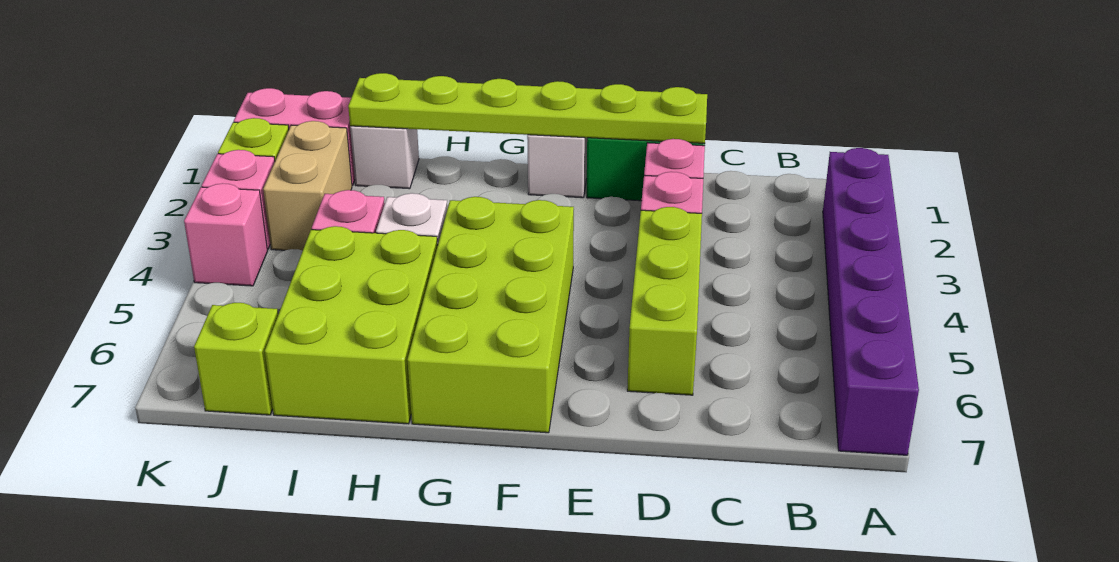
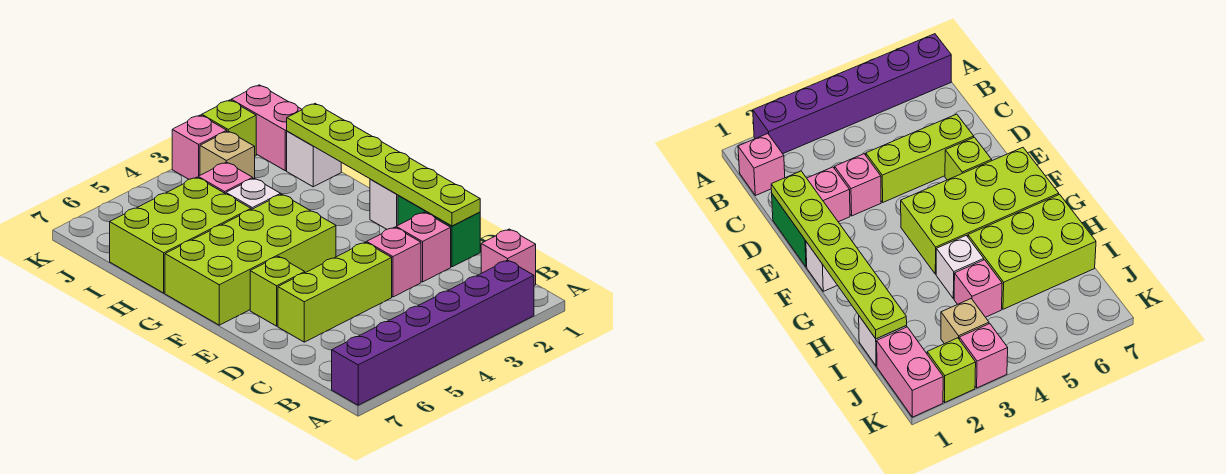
tan 1x2 brick [263,121,352,251] -> tan 1x1 brick [200,131,255,178]
lime 1x1 brick [194,303,278,415] -> lime 1x1 brick moved to [250,256,305,326]
pink 1x1 brick [184,183,267,286] -> pink 1x1 brick moved to [481,229,536,285]

